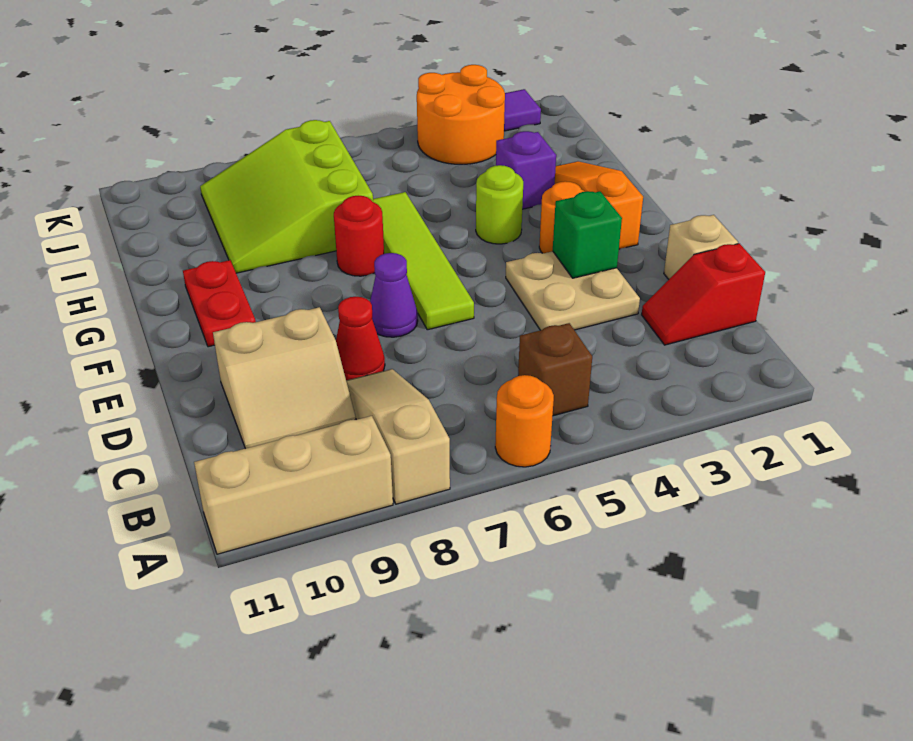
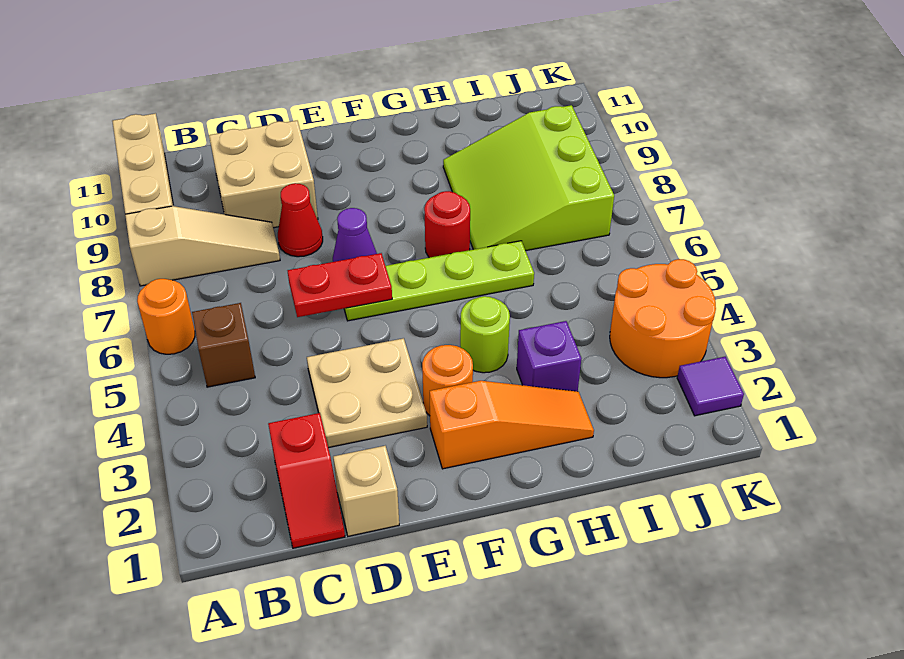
red 1x2 slope [642,243,765,345] -> red 1x2 slope turned to [268,413,345,548]
tan 2x2 slope [213,307,356,448] -> tan 2x2 brick [209,121,318,228]
green 1x1 brick [553,191,622,278] -> none
lime 1x4 tile [373,192,474,330] -> lime 1x4 plate [344,241,534,321]
red 1x2 plate [183,260,256,347] -> red 1x2 plate moved to [288,253,392,317]
lime 3x3 slope [200,120,373,273] -> lime 3x3 slope turned to [443,105,614,251]

